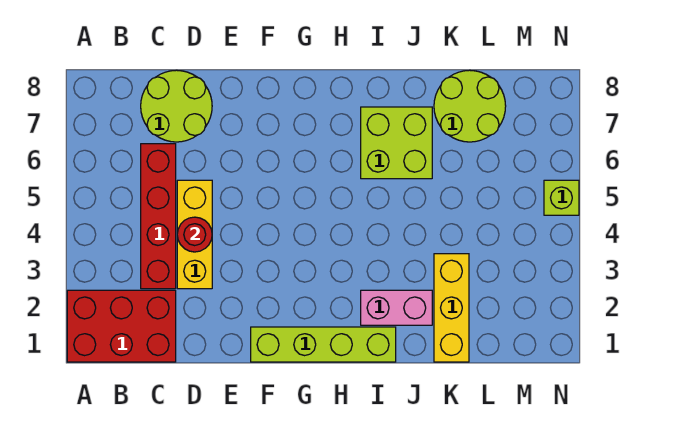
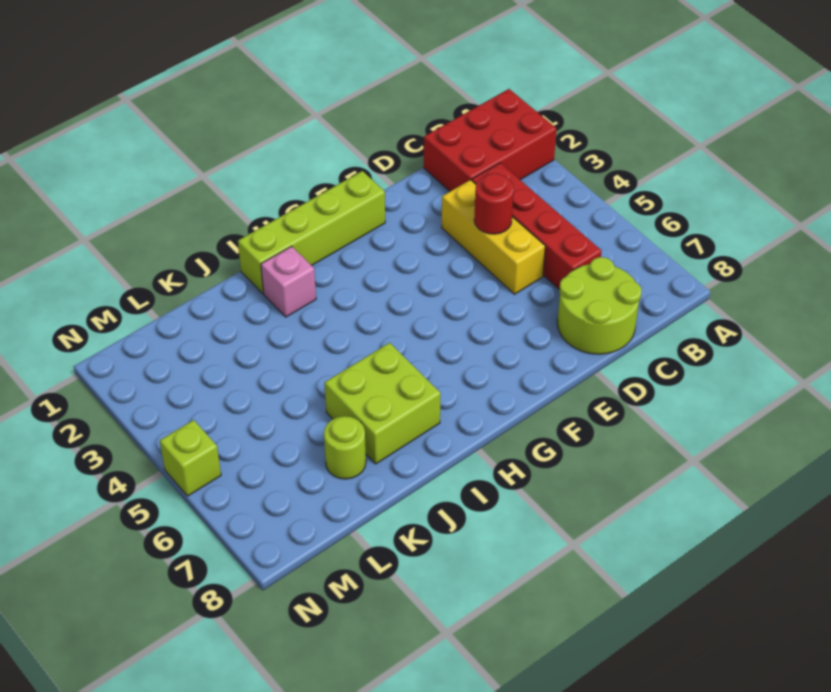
pink 1x2 brick [361,290,432,325] -> pink 1x1 brick [261,246,316,317]
yellow 1x3 brick [434,254,469,362] -> none
lime 2x2 round brick [434,70,506,142] -> lime 1x1 round brick [324,416,366,479]

